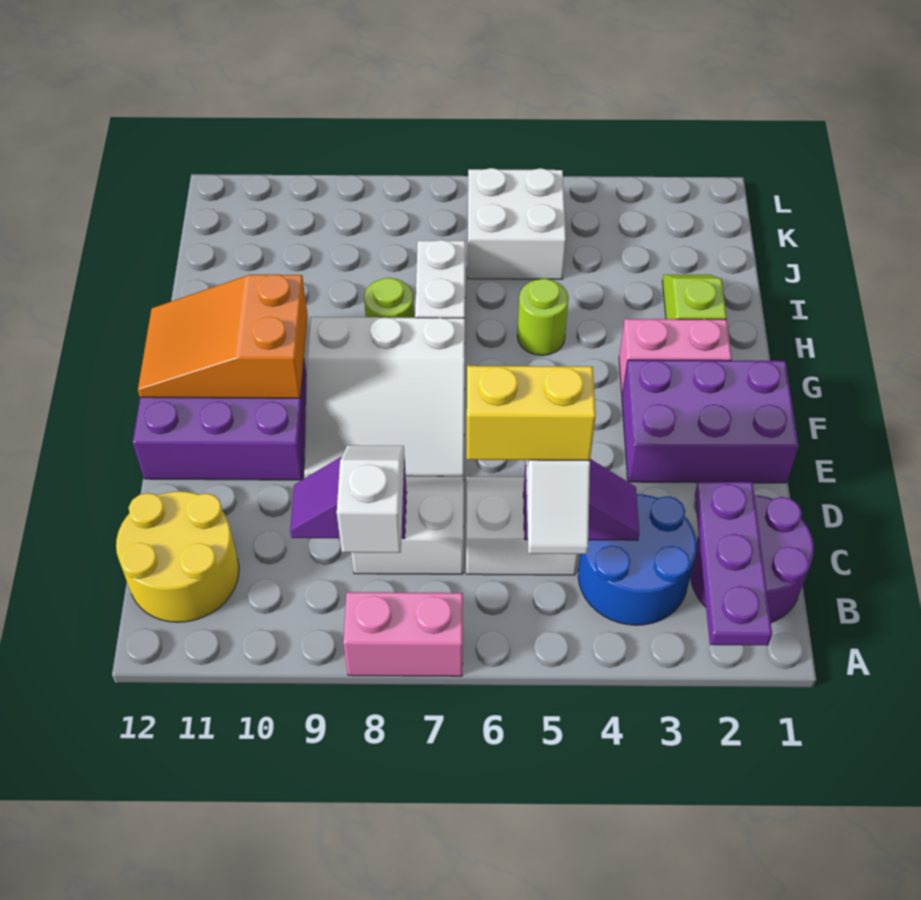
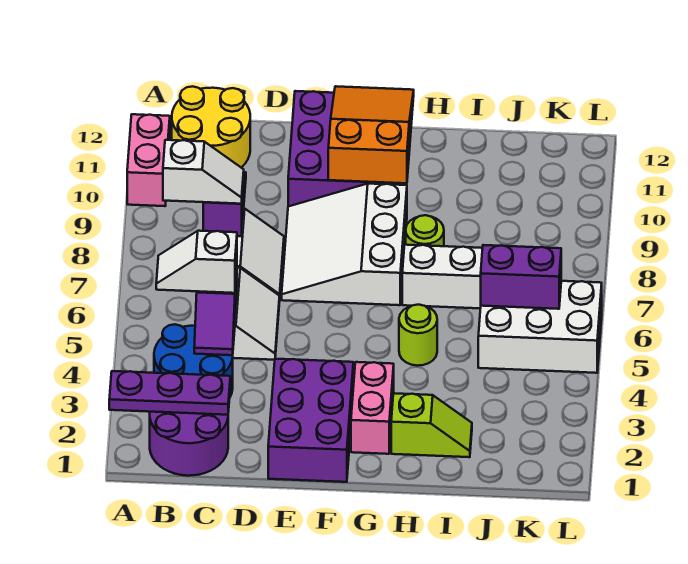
pink 1x2 brick [343,592,463,676] -> pink 1x2 brick moved to [127,114,170,206]
yellow 1x2 brick [467,366,596,460] -> none
white 2x2 brick [468,168,566,279] -> white 2x3 brick [478,281,602,373]
none -> purple 1x2 brick [481,245,561,309]

